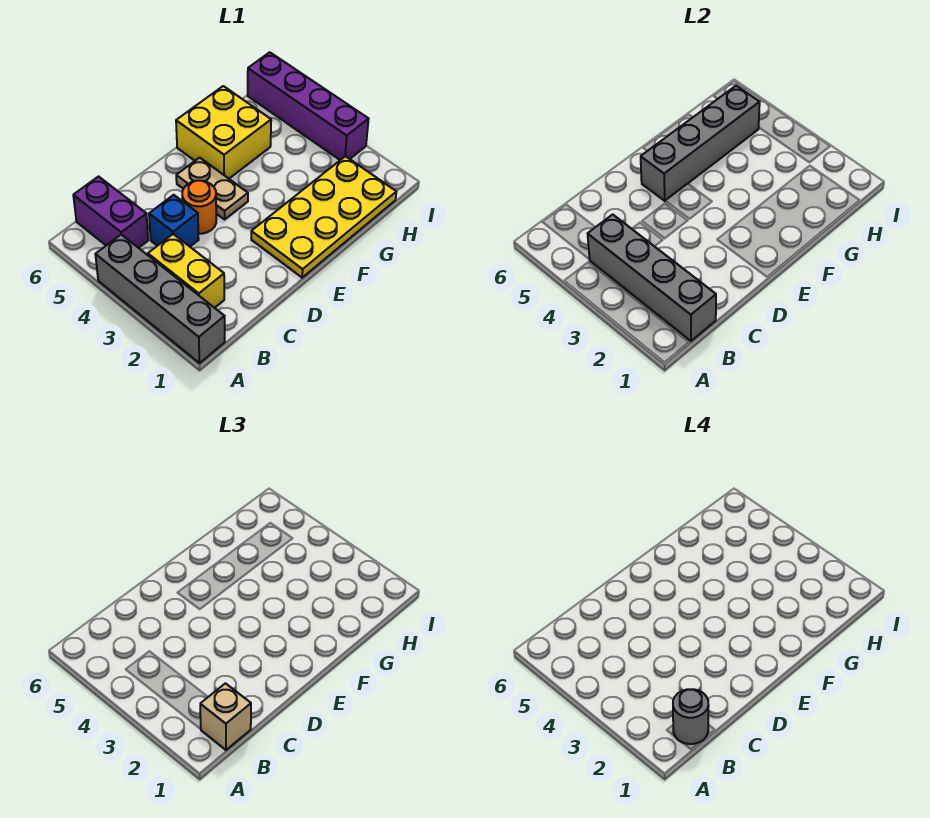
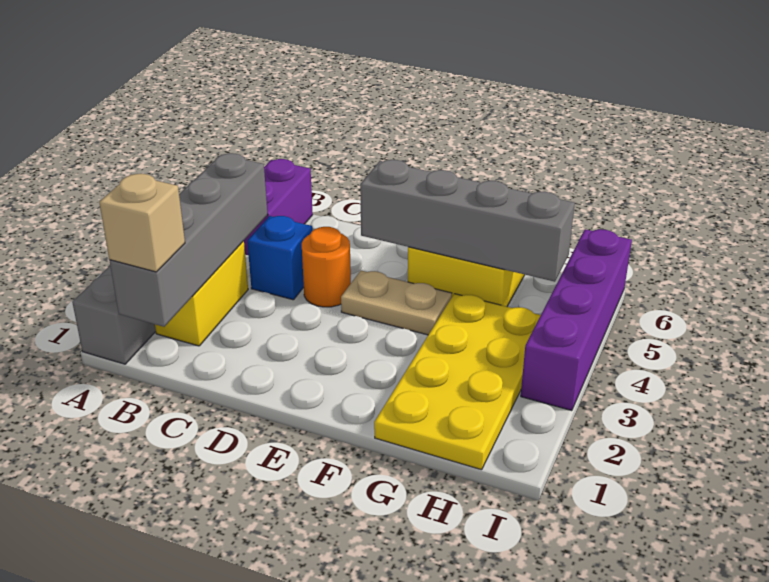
grey 1x1 round brick [673,689,709,744] -> none
yellow 2x4 plate [251,156,396,278] -> yellow 2x4 plate turned to [374,294,541,470]
tan 1x2 plate [176,158,248,219] -> tan 1x2 plate turned to [341,271,452,335]

